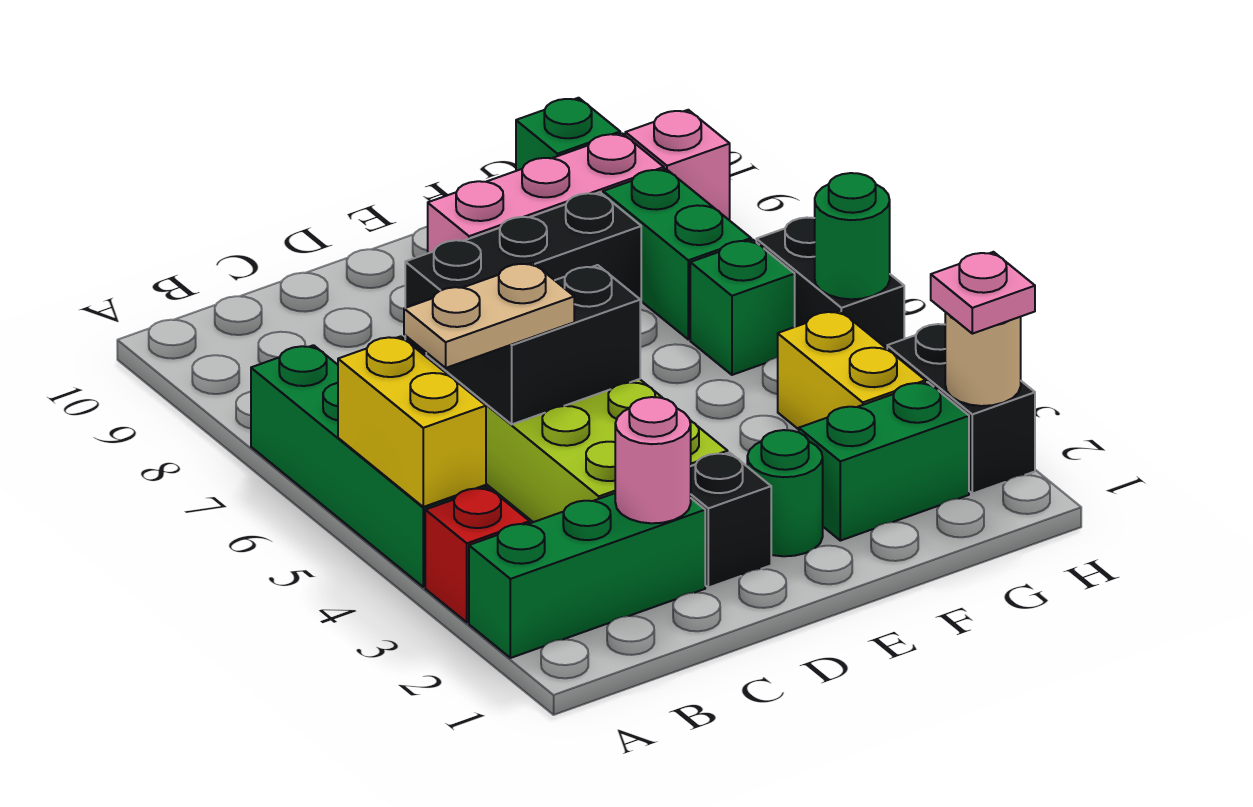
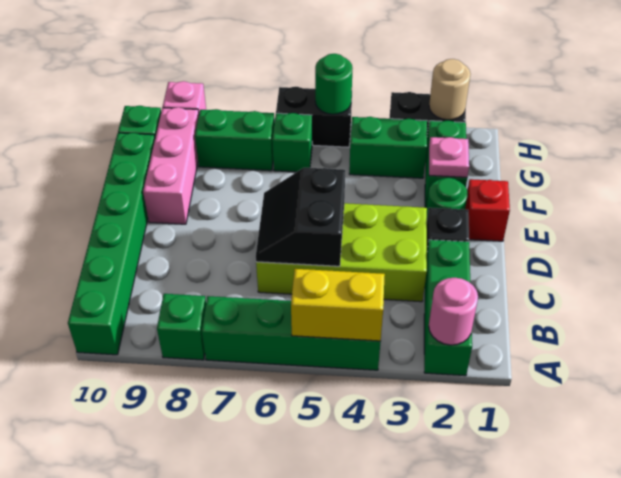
red 1x1 brick [425,488,530,622] -> red 1x1 brick moved to [465,179,510,241]
none -> green 1x1 brick [157,294,206,360]
none -> green 1x6 brick [68,133,155,355]
tan 1x2 plate [404,263,574,368] -> none
pink 1x1 round brick [615,397,691,523] -> pink 1x1 round brick moved to [429,278,478,345]
black 1x3 brick [405,192,641,356] -> none
yellow 1x2 brick [778,311,926,429] -> green 1x2 brick [349,117,427,178]
pink 1x1 plate [931,252,1035,334] -> pink 1x1 plate moved to [429,137,469,177]

